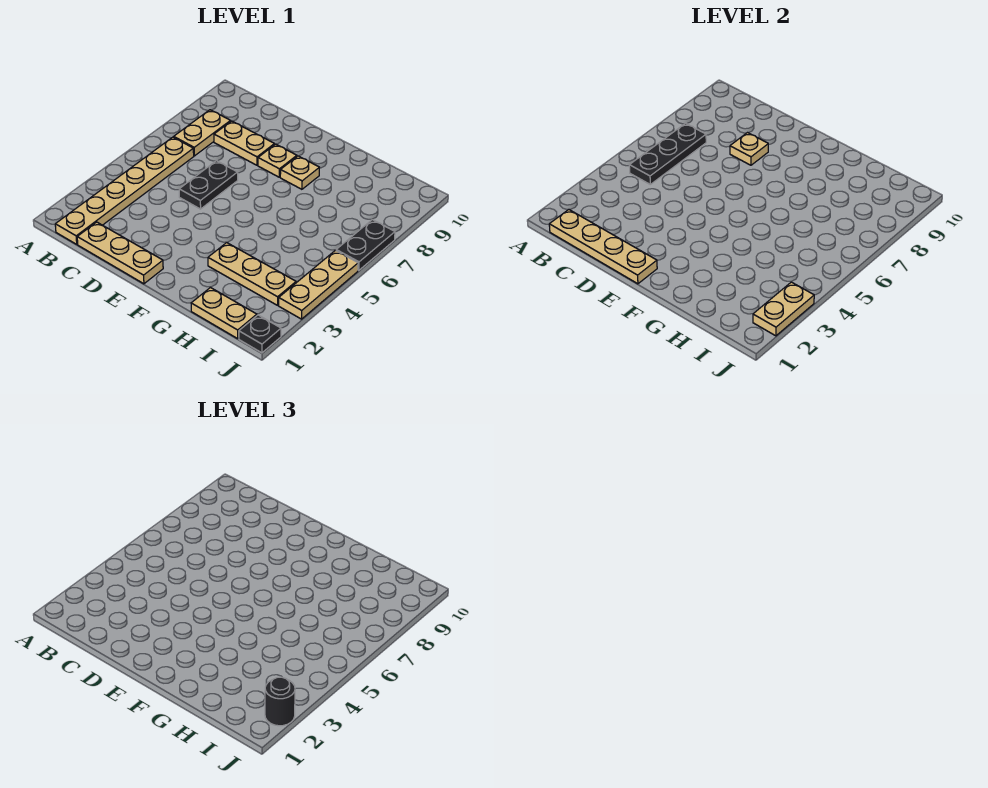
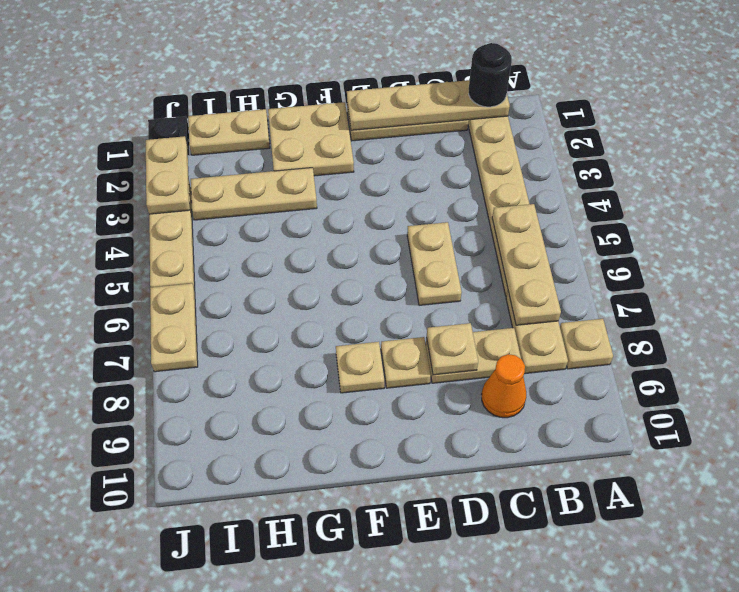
none -> tan 1x1 plate [560,319,613,369]
black 1x3 plate [629,123,706,184] -> tan 1x3 plate [492,204,561,325]
none -> orange 1x1 cone [481,354,526,418]
black 1x2 plate [179,161,238,209] -> tan 1x2 plate [407,222,462,305]
none -> tan 2x2 plate [268,102,354,176]
black 1x1 round brick [265,677,295,726] -> black 1x1 round brick moved to [469,43,512,107]
black 1x2 plate [336,220,395,270] -> tan 1x2 plate [150,283,198,372]

